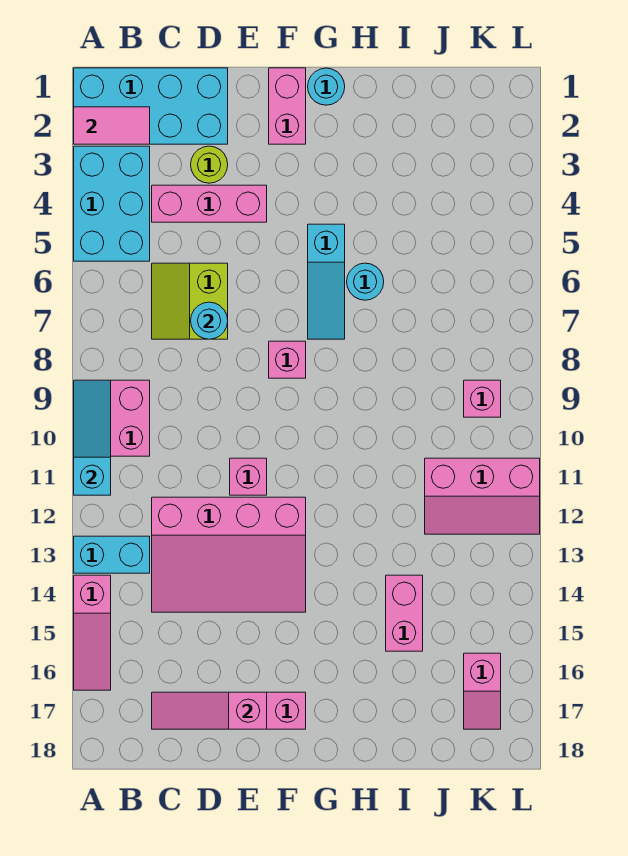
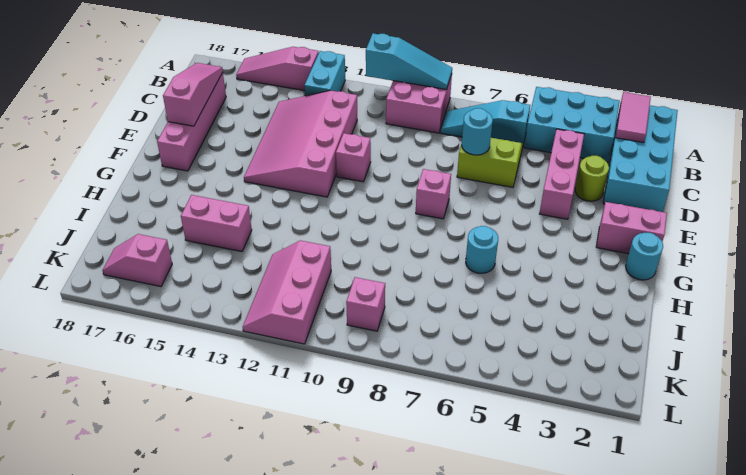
cyan 1x3 slope [308,224,345,339] -> cyan 1x3 slope moved to [441,100,530,144]

